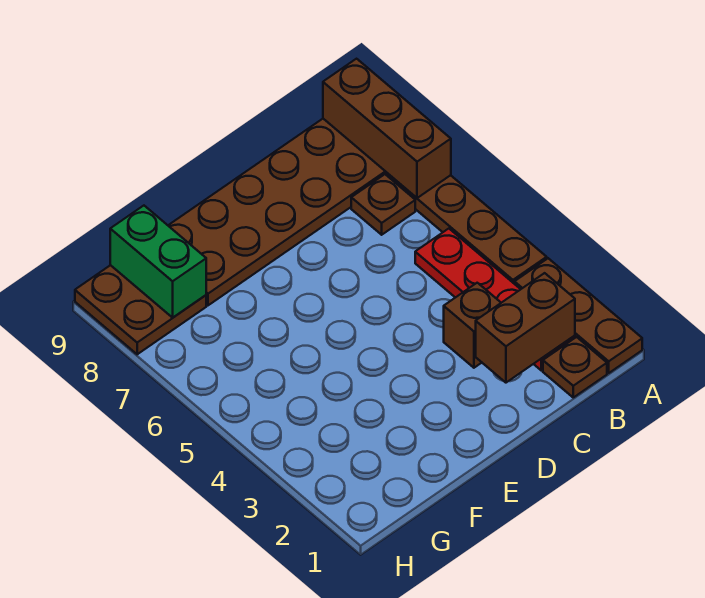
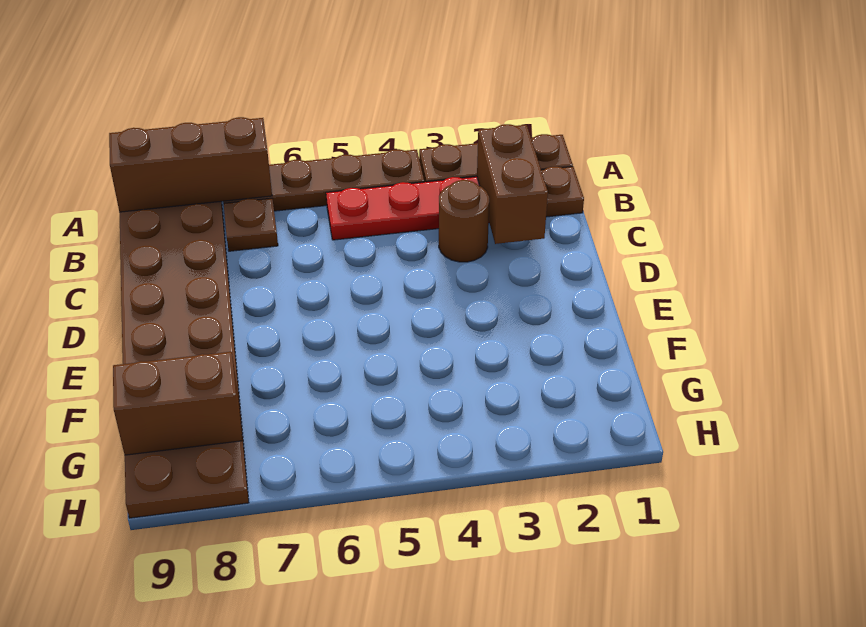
brown 1x1 brick [444,283,501,368] -> brown 1x1 round brick [439,180,489,262]
green 1x2 brick [110,206,206,318] -> brown 1x2 brick [113,352,242,455]

